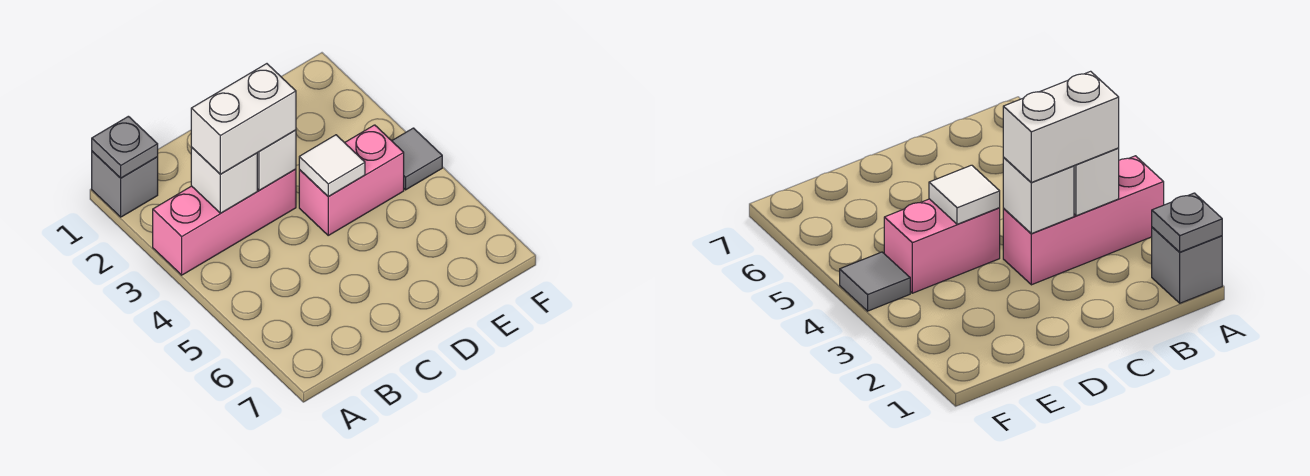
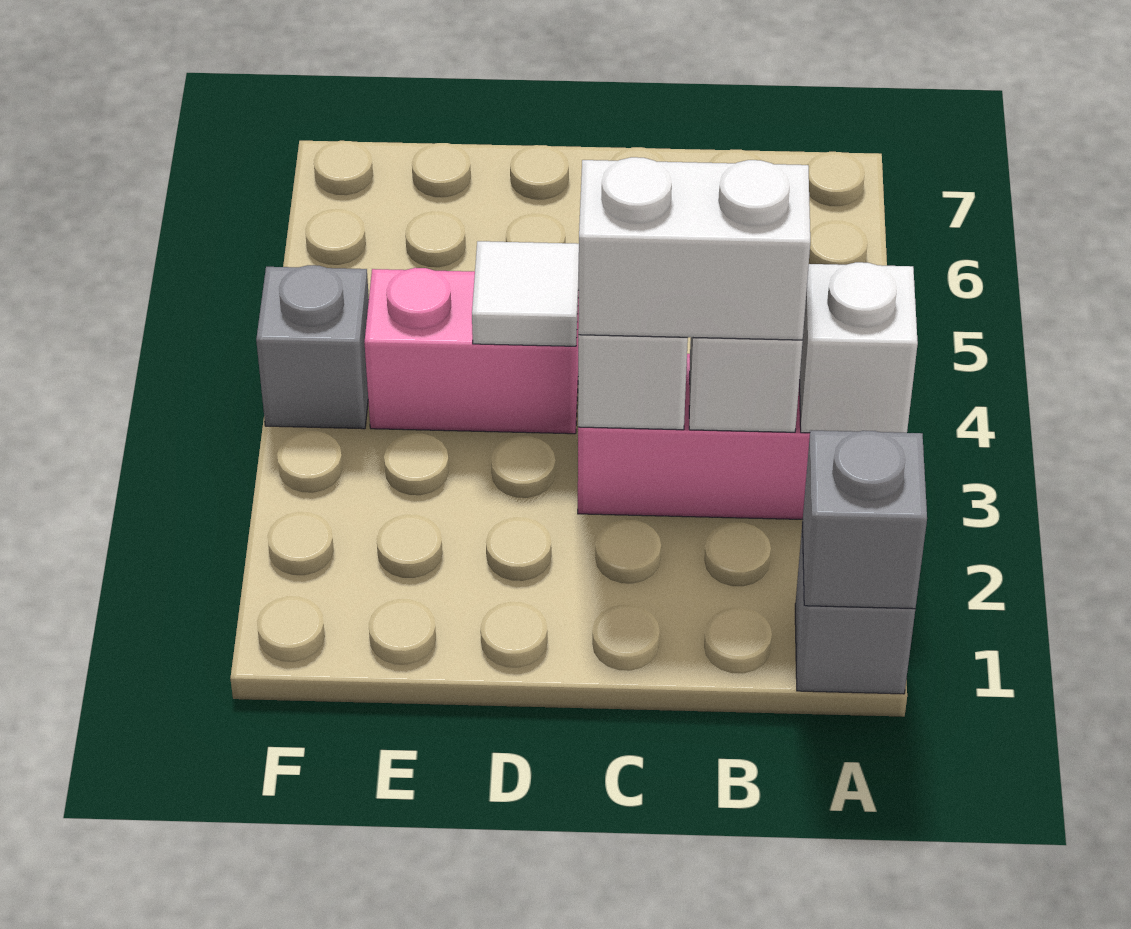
grey 1x1 plate [92,116,158,178] -> grey 1x1 brick [802,431,927,609]
none -> white 1x1 brick [800,262,918,433]
grey 1x1 tile [392,128,442,190] -> grey 1x1 brick [256,265,369,429]

